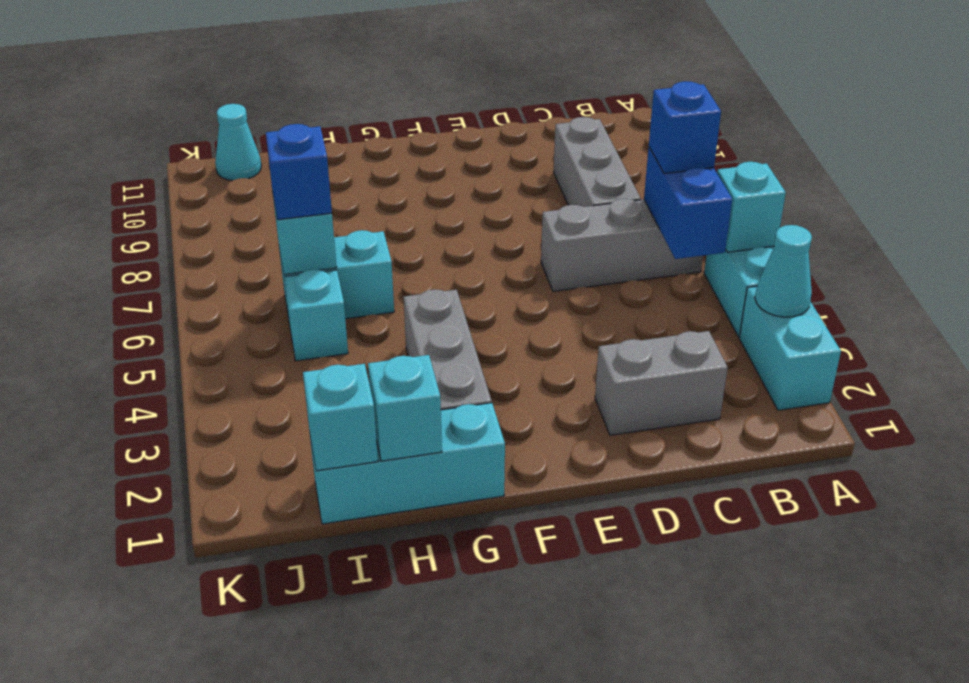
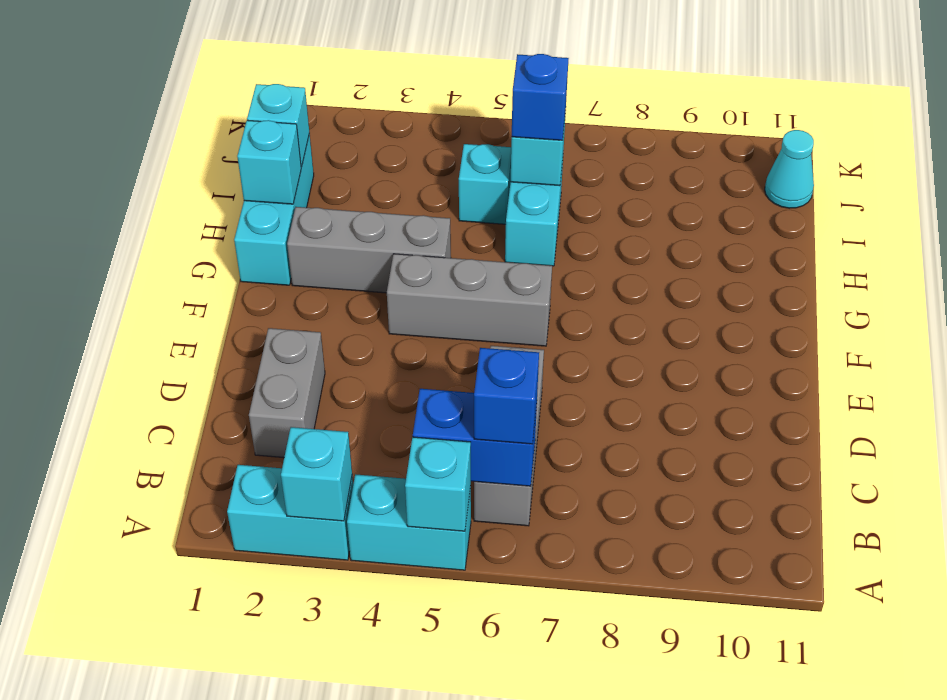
cyan 1x1 cone [755,225,812,317] -> cyan 1x1 brick [281,427,352,521]
grey 1x3 brick [554,117,641,207] -> grey 1x3 brick moved to [387,254,552,346]

